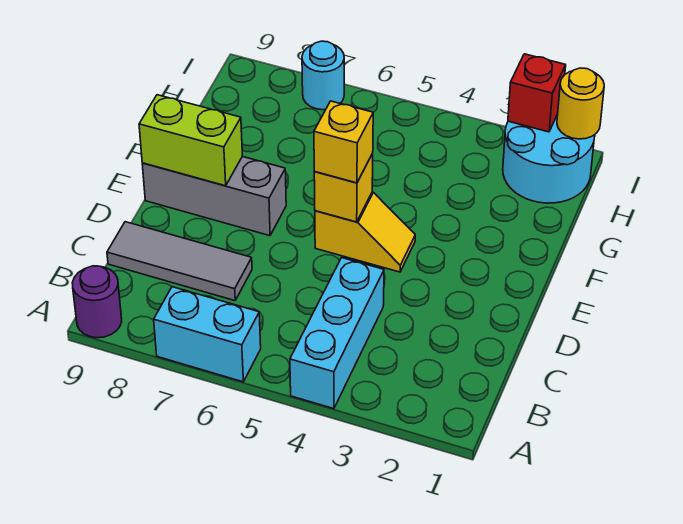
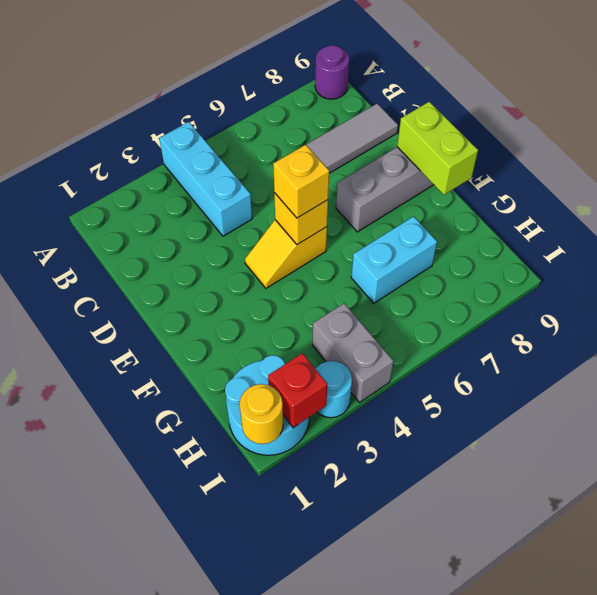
cyan 1x2 brick [154,287,261,382] -> cyan 1x2 brick moved to [351,216,437,303]
lime 1x2 brick [139,95,242,186] -> lime 1x2 brick turned to [397,102,478,195]
none -> grey 1x2 brick [312,303,393,402]
cyan 1x1 round brick [302,41,344,110] -> cyan 1x1 round brick moved to [316,361,352,418]

